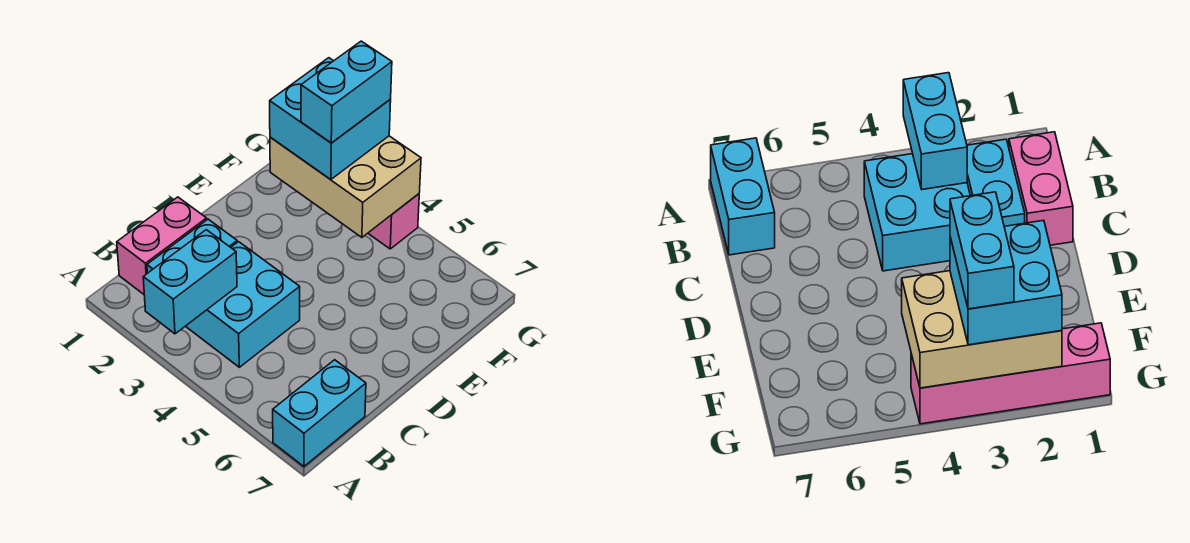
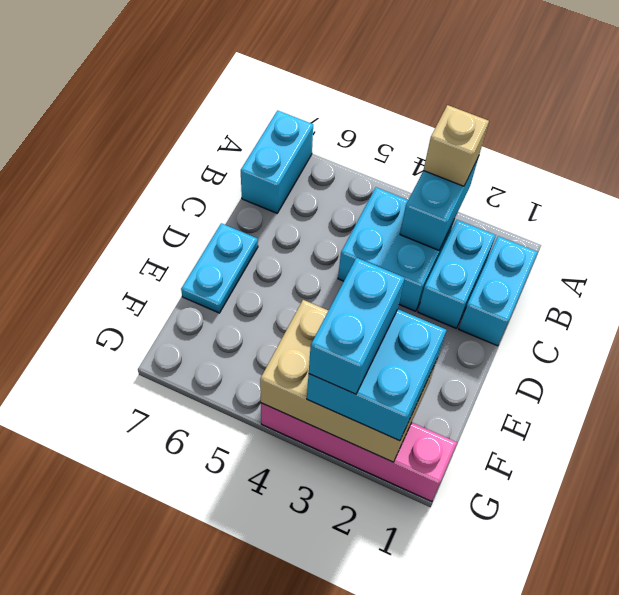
none -> tan 1x1 brick [423,105,489,186]
pink 1x2 brick [117,197,207,294] -> cyan 1x2 brick [459,236,538,346]
none -> cyan 1x2 plate [181,223,258,313]

